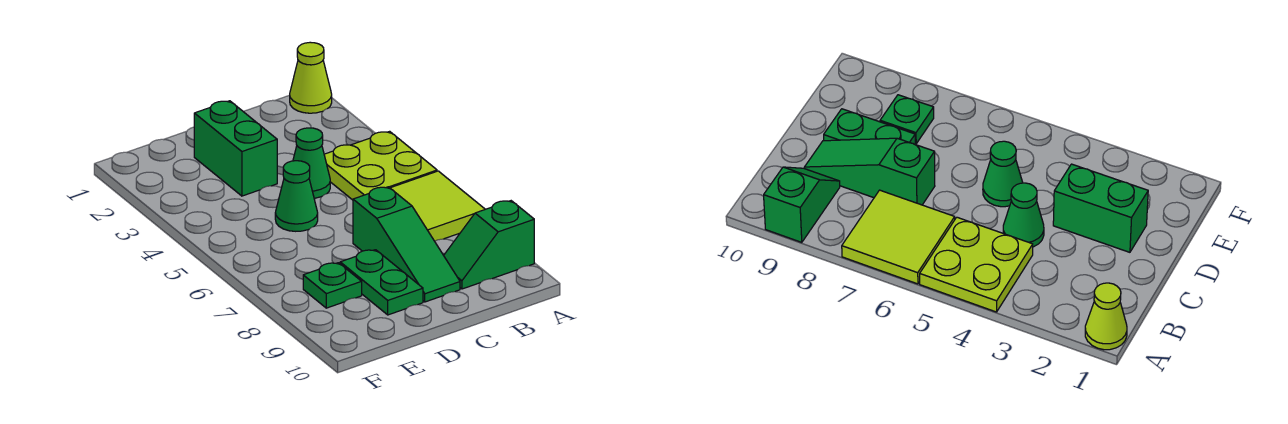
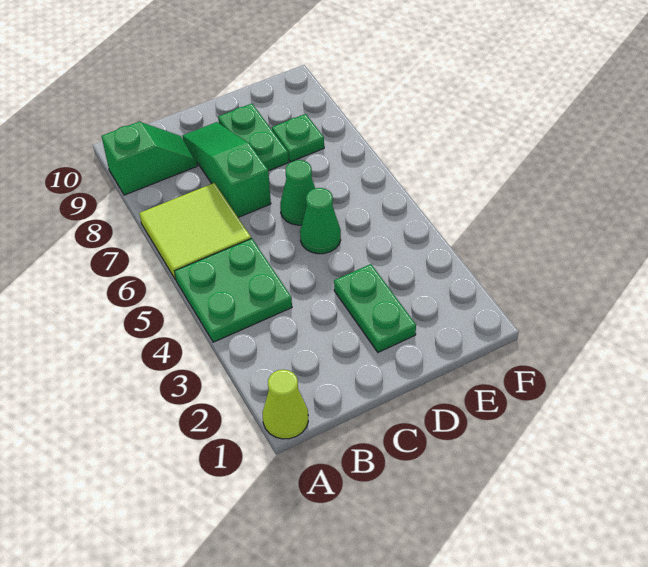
lime 2x2 plate [324,131,437,200] -> green 2x2 plate [175,238,292,342]
green 1x1 cone [293,128,330,198] -> green 1x1 cone moved to [280,160,315,225]
green 1x2 brick [194,101,277,196] -> green 1x2 plate [334,264,416,352]

